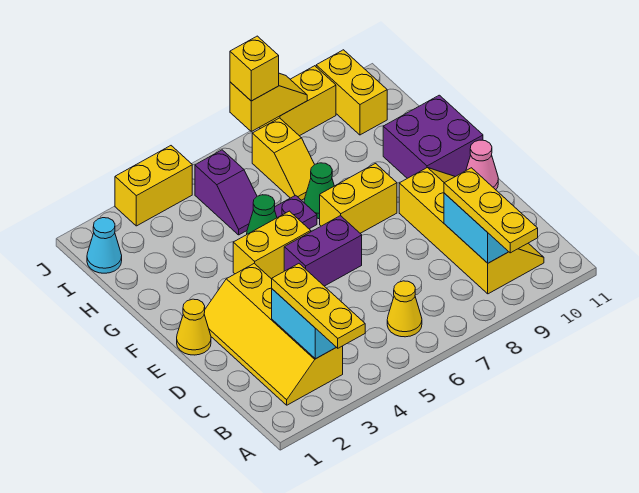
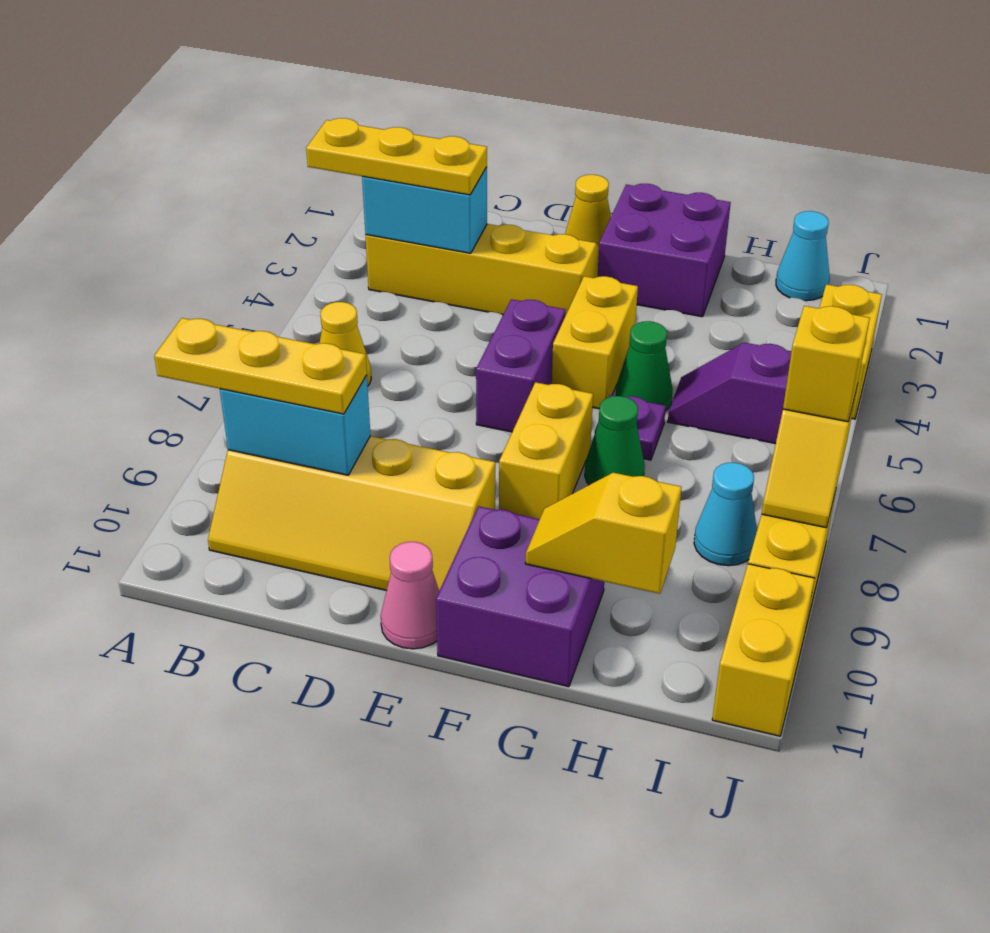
none -> purple 2x2 brick [597,184,731,317]
yellow 1x2 slope [252,118,315,200] -> yellow 1x2 slope moved to [525,473,681,594]
none -> cyan 1x1 cone [694,463,757,566]
yellow 1x2 brick [316,50,387,135] -> yellow 1x2 brick turned to [712,564,815,736]

